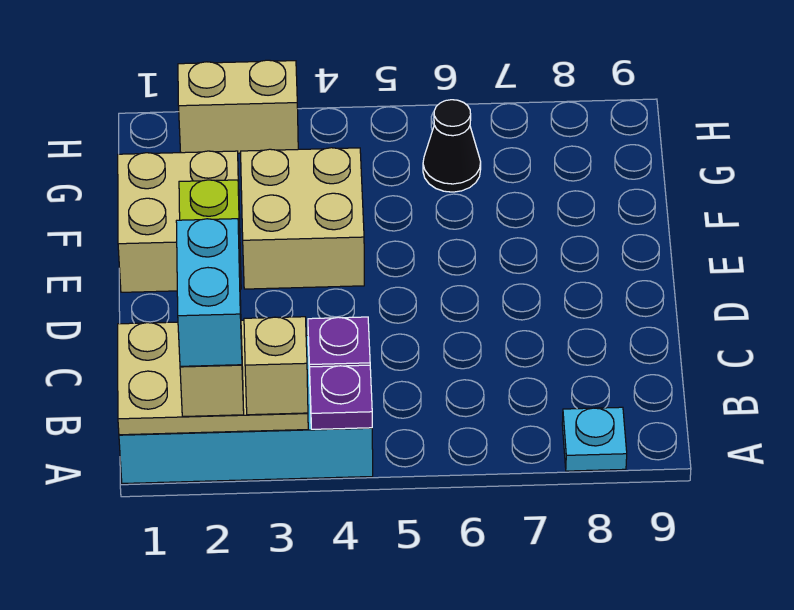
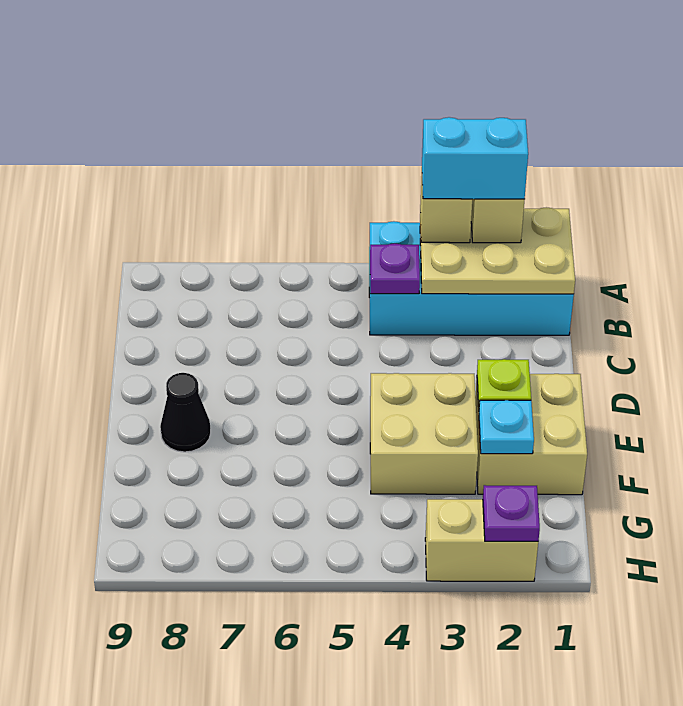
cyan 1x2 brick [176,219,242,366] -> cyan 1x2 brick turned to [422,117,528,199]
purple 1x1 plate [309,365,372,429] -> purple 1x1 plate moved to [483,485,540,541]
cyan 1x1 plate [562,407,627,471] -> cyan 1x1 plate moved to [479,400,534,454]
black 1x1 cone [423,100,481,192] -> black 1x1 cone moved to [160,373,211,452]

